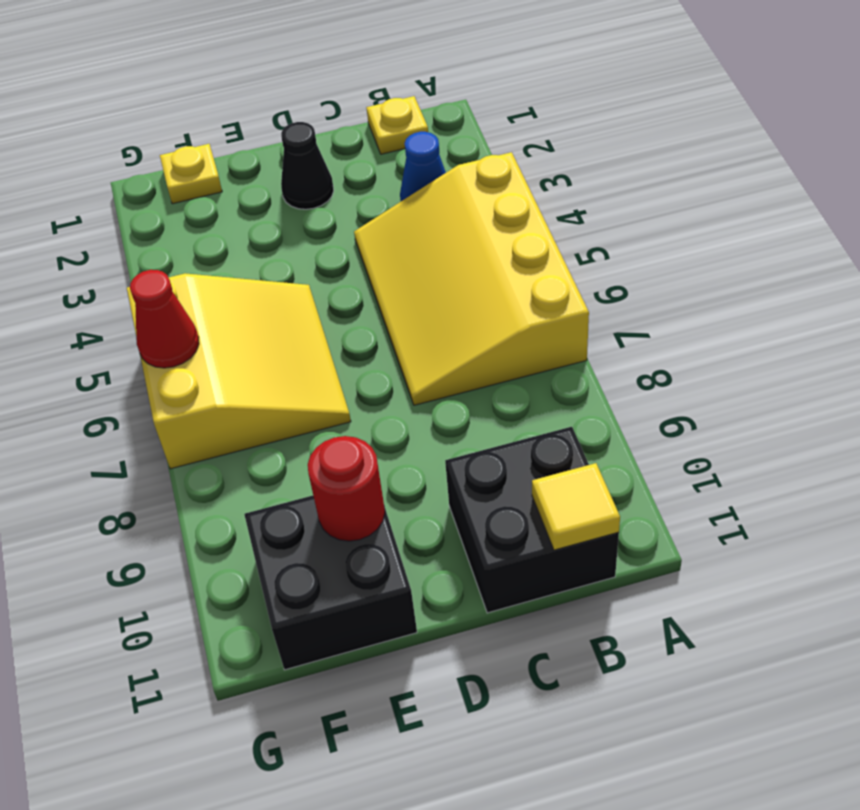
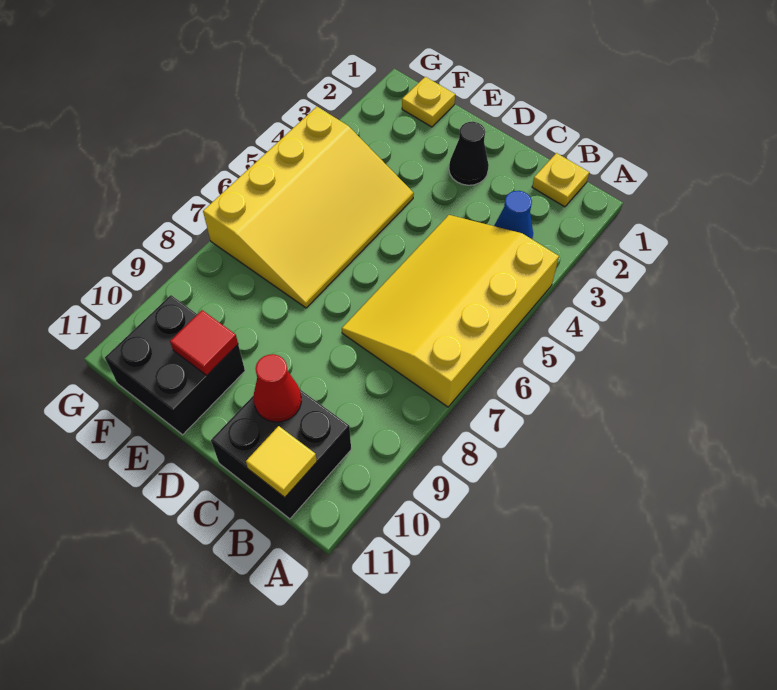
yellow 3x3 slope [127,273,351,469] -> yellow 3x4 slope [203,107,414,308]
red 1x1 round brick [308,436,385,541] -> red 1x1 tile [170,310,238,375]
red 1x1 cone [130,270,199,368] -> red 1x1 cone moved to [253,354,302,422]

